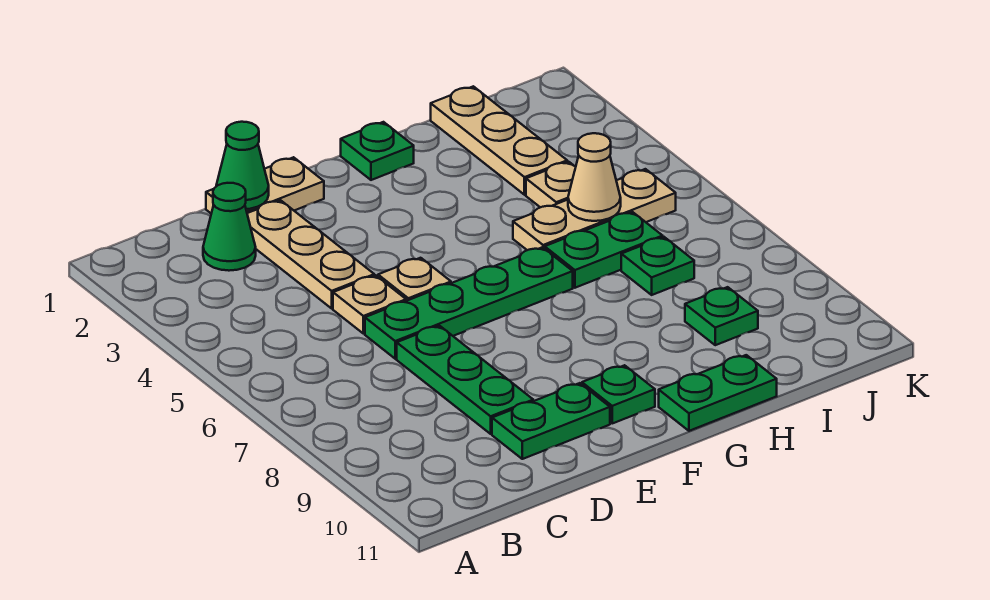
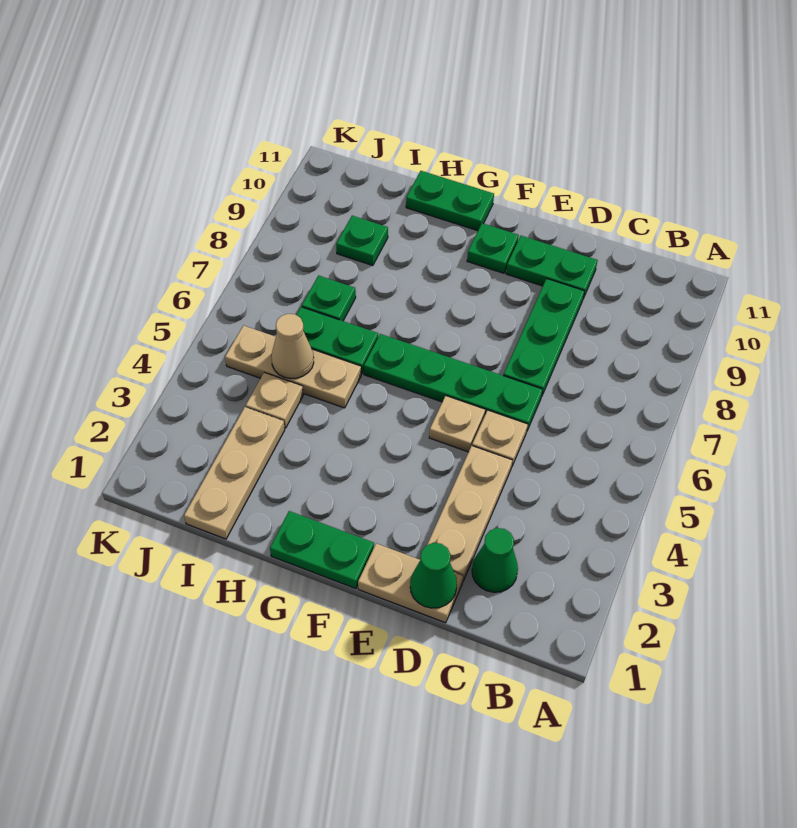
green 1x1 plate [341,122,414,180] -> green 1x2 plate [270,511,374,589]

